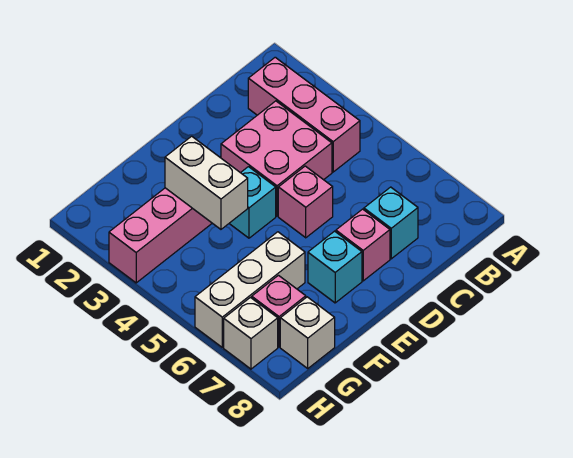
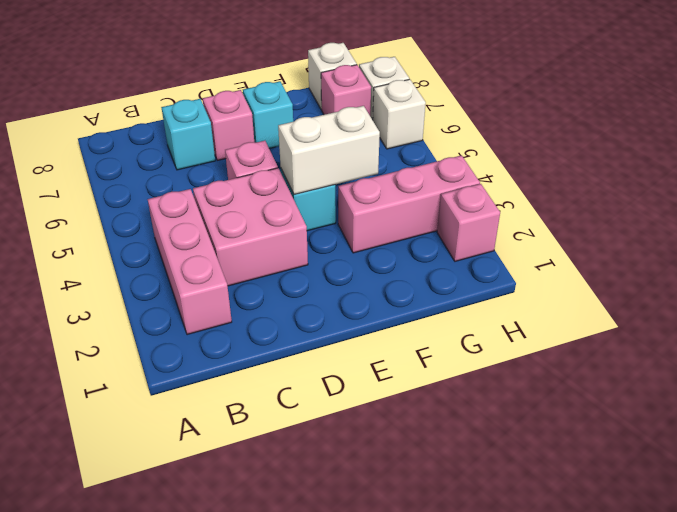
white 1x2 brick [165,136,248,229] -> white 1x2 brick turned to [278,106,380,194]
white 1x3 brick [195,232,305,347] -> white 1x1 brick [373,79,426,149]
none -> pink 1x1 brick [437,184,500,261]

